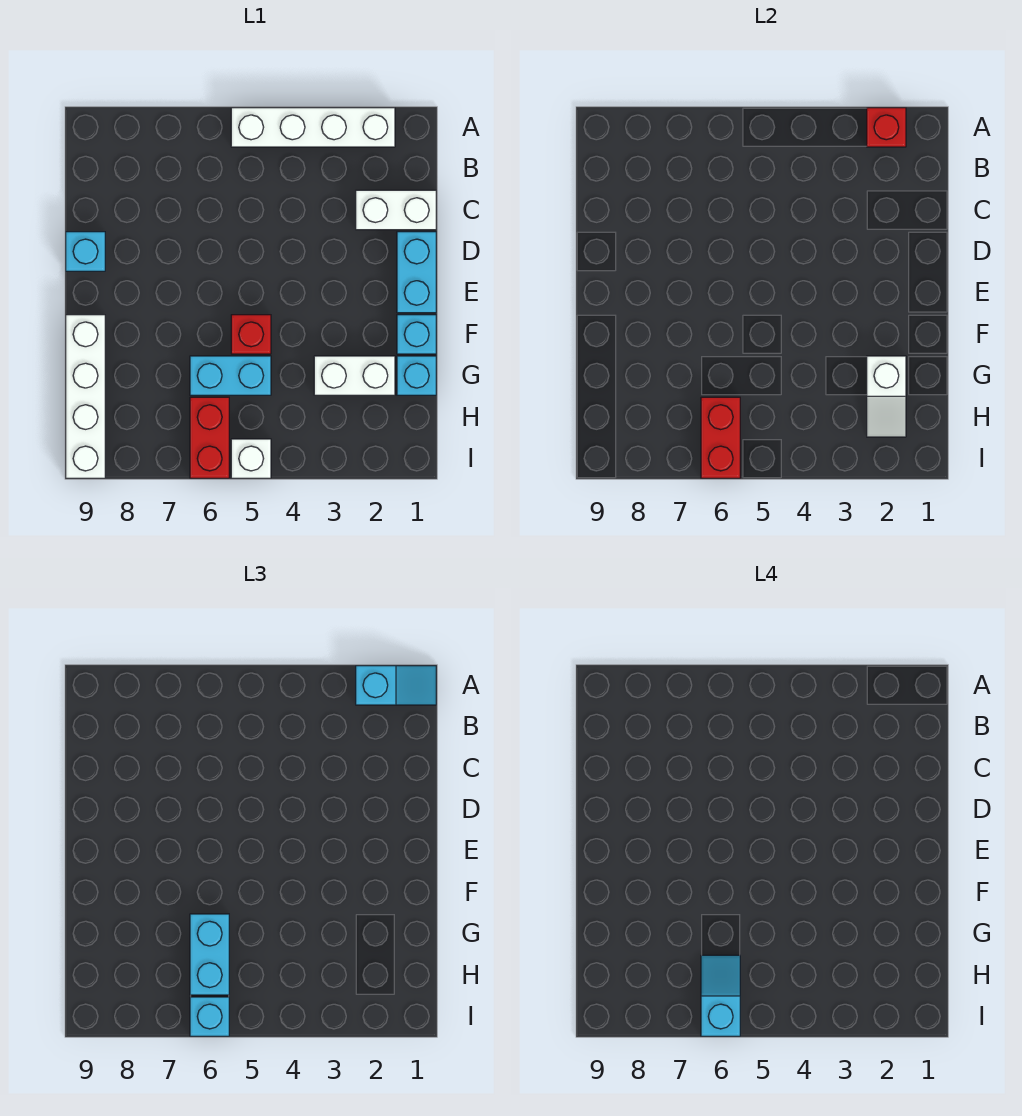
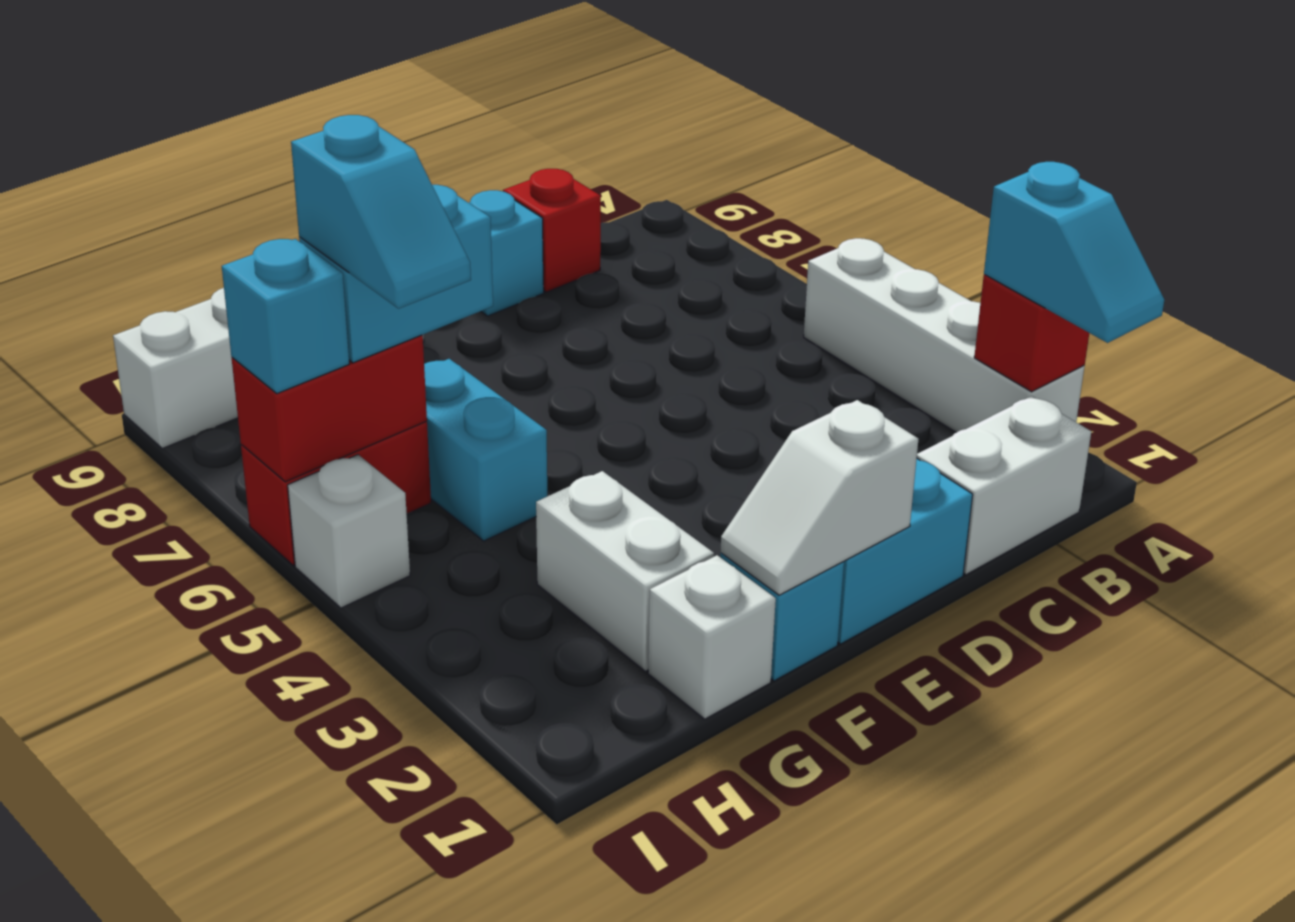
white 1x2 brick [356,190,436,230] -> white 1x2 brick turned to [917,396,1091,575]
red 1x1 brick [231,315,271,354] -> red 1x1 brick moved to [503,169,601,292]
cyan 1x1 brick [397,356,436,395] -> white 1x1 brick [648,555,776,719]
white 1x2 slope [867,356,906,437] -> white 1x2 slope moved to [720,400,918,595]
cyan 1x2 slope [701,955,740,1036] -> cyan 1x2 slope turned to [291,115,471,309]

